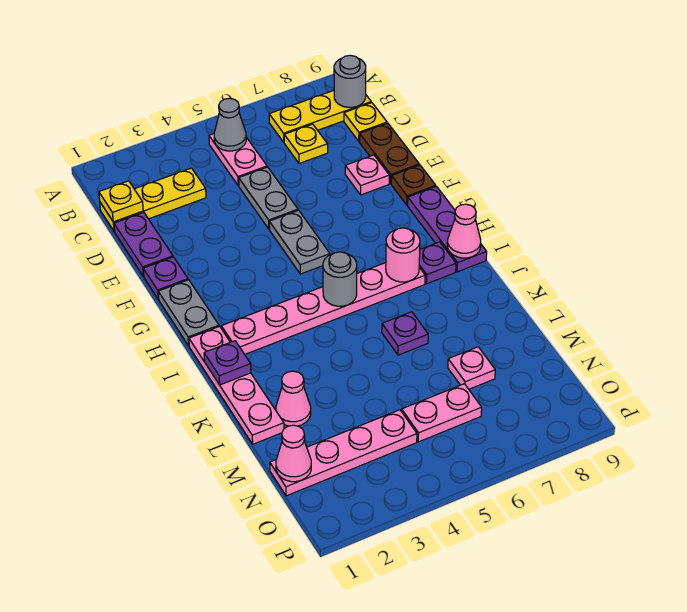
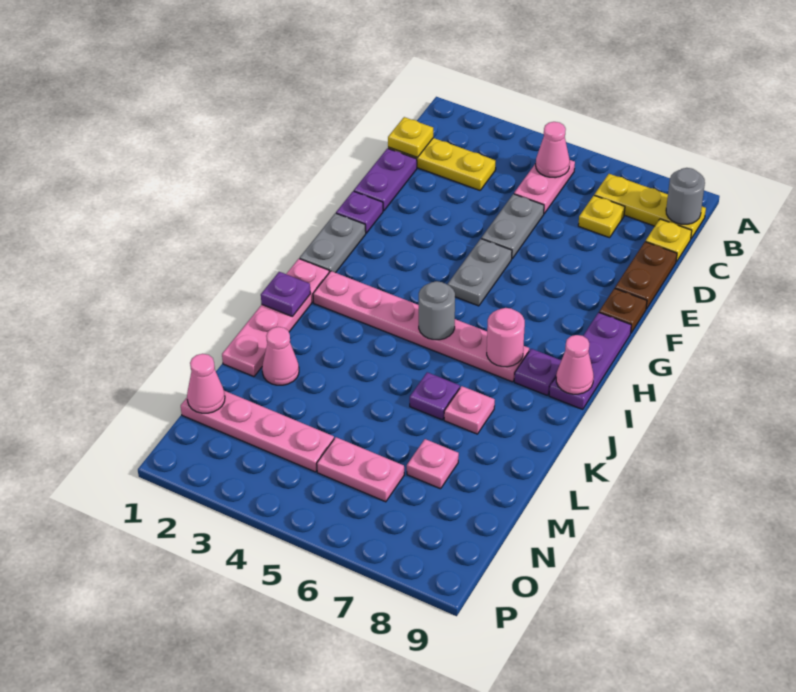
grey 1x1 cone [214,98,246,151] -> pink 1x1 cone [536,122,570,178]
pink 1x1 plate [345,155,389,195] -> pink 1x1 plate moved to [444,386,495,434]

